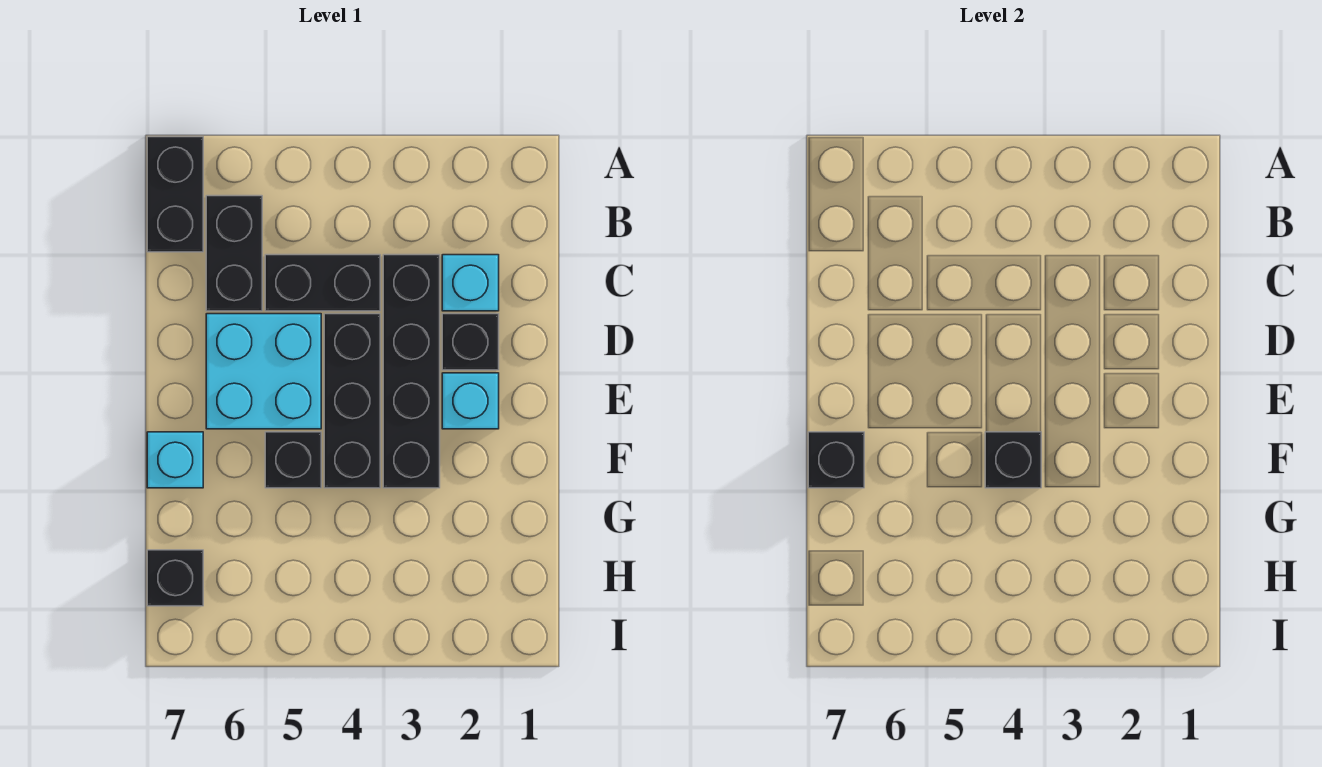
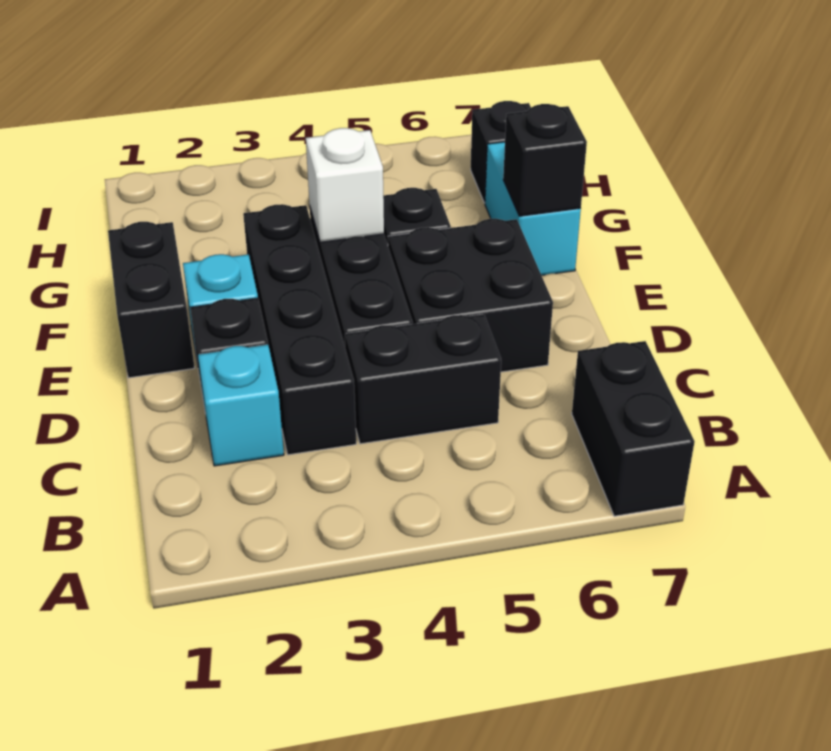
black 1x2 brick [206,196,262,311] -> black 1x2 brick moved to [108,222,195,378]
cyan 2x2 brick [206,314,321,429] -> black 2x2 brick [388,219,553,372]
black 1x1 brick [985,432,1041,488] -> white 1x1 brick [306,128,384,242]
cyan 1x1 brick [147,432,203,488] -> cyan 1x2 brick [485,142,581,275]

